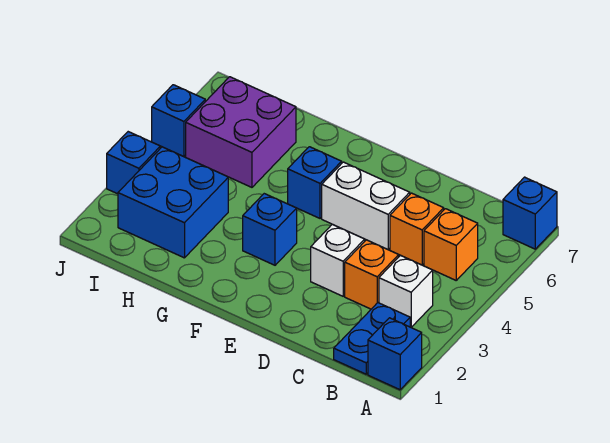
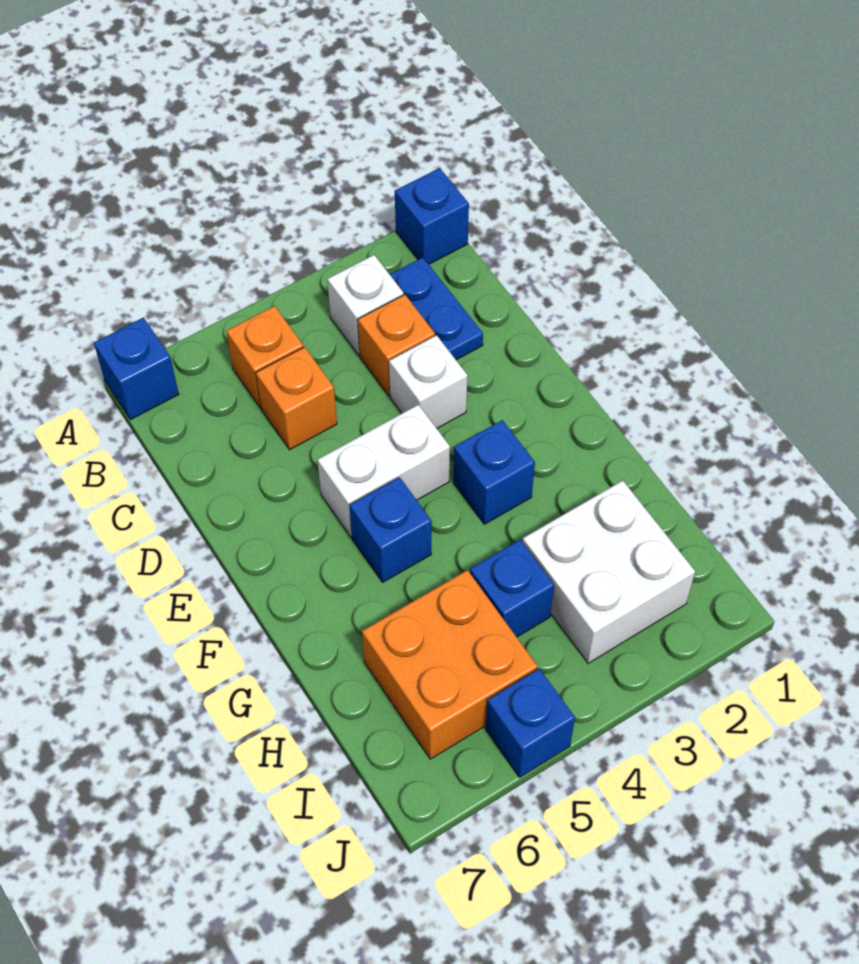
blue 1x2 plate [334,303,410,374] -> blue 1x2 plate turned to [390,257,483,360]
white 1x2 brick [322,162,410,250] -> white 1x2 brick turned to [317,405,450,537]
blue 2x2 brick [118,147,228,258] -> white 2x2 brick [522,481,695,663]
purple 2x2 brick [186,77,296,187] -> orange 2x2 brick [362,570,538,759]
blue 1x1 brick [107,132,160,194] -> blue 1x1 brick moved to [470,540,554,637]

